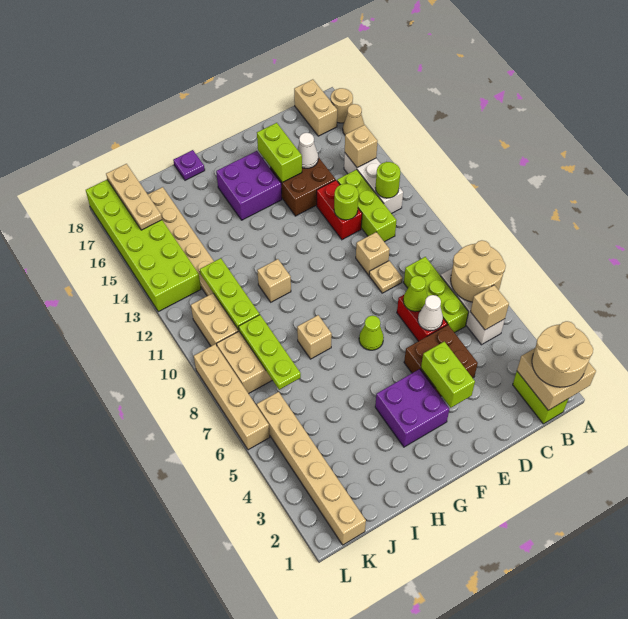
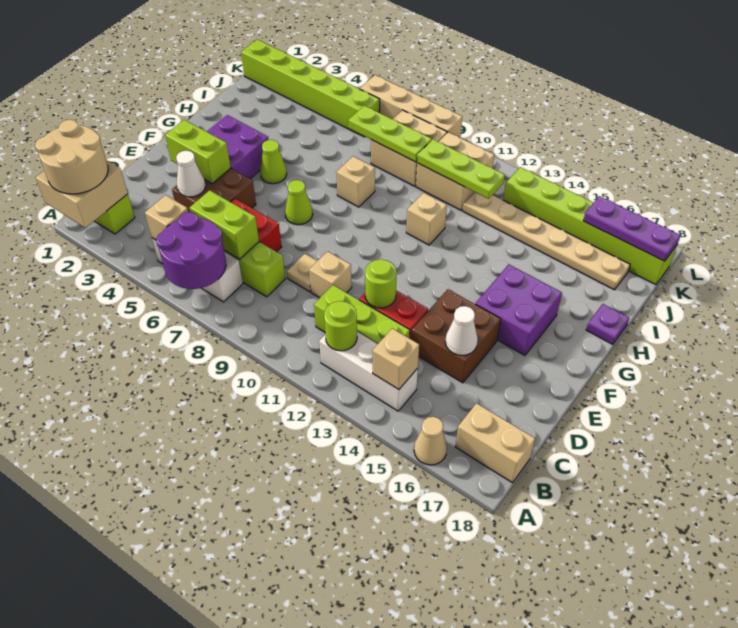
tan 2x2 round brick [451,240,506,302] -> purple 2x2 round brick [156,212,226,289]
tan 1x1 round brick [331,88,353,123] -> none
white 1x1 cone [418,295,443,331] -> white 1x1 cone moved to [176,151,206,197]
lime 1x1 cone [403,276,428,312] -> lime 1x1 cone moved to [260,140,287,184]
lime 1x2 brick [257,123,302,182] -> lime 1x2 brick moved to [190,190,259,259]
tan 1x6 brick [257,392,366,545] -> lime 1x6 brick [241,40,380,137]
lime 2x6 brick [86,180,201,312] -> lime 1x6 brick [503,167,677,285]
tan 1x3 plate [106,164,162,230] -> purple 1x3 plate [583,196,681,261]

